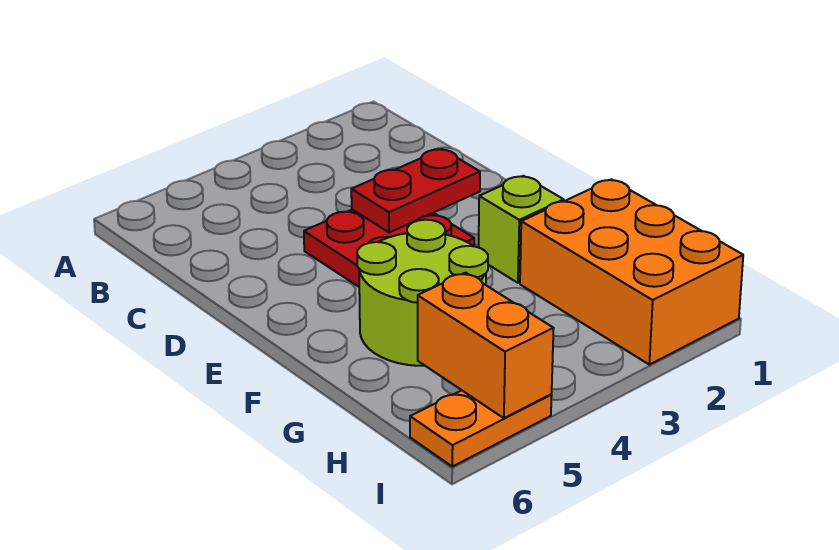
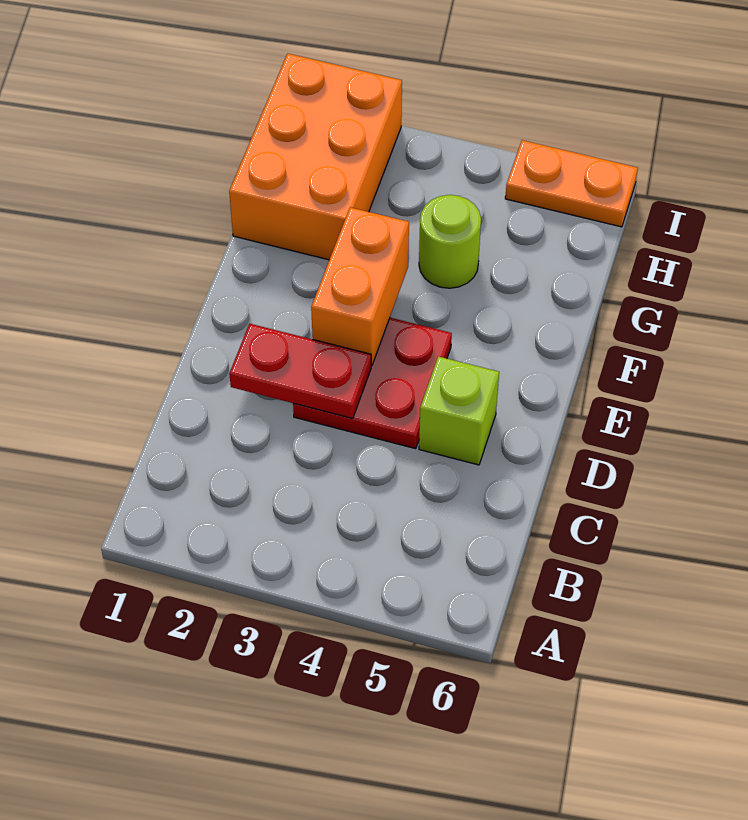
lime 1x1 brick [479,176,564,283] -> lime 1x1 brick moved to [419,356,499,465]
lime 2x2 round brick [357,220,488,366] -> lime 1x1 round brick [419,195,481,288]
orange 1x2 brick [418,273,554,418] -> orange 1x2 brick moved to [311,207,409,366]

